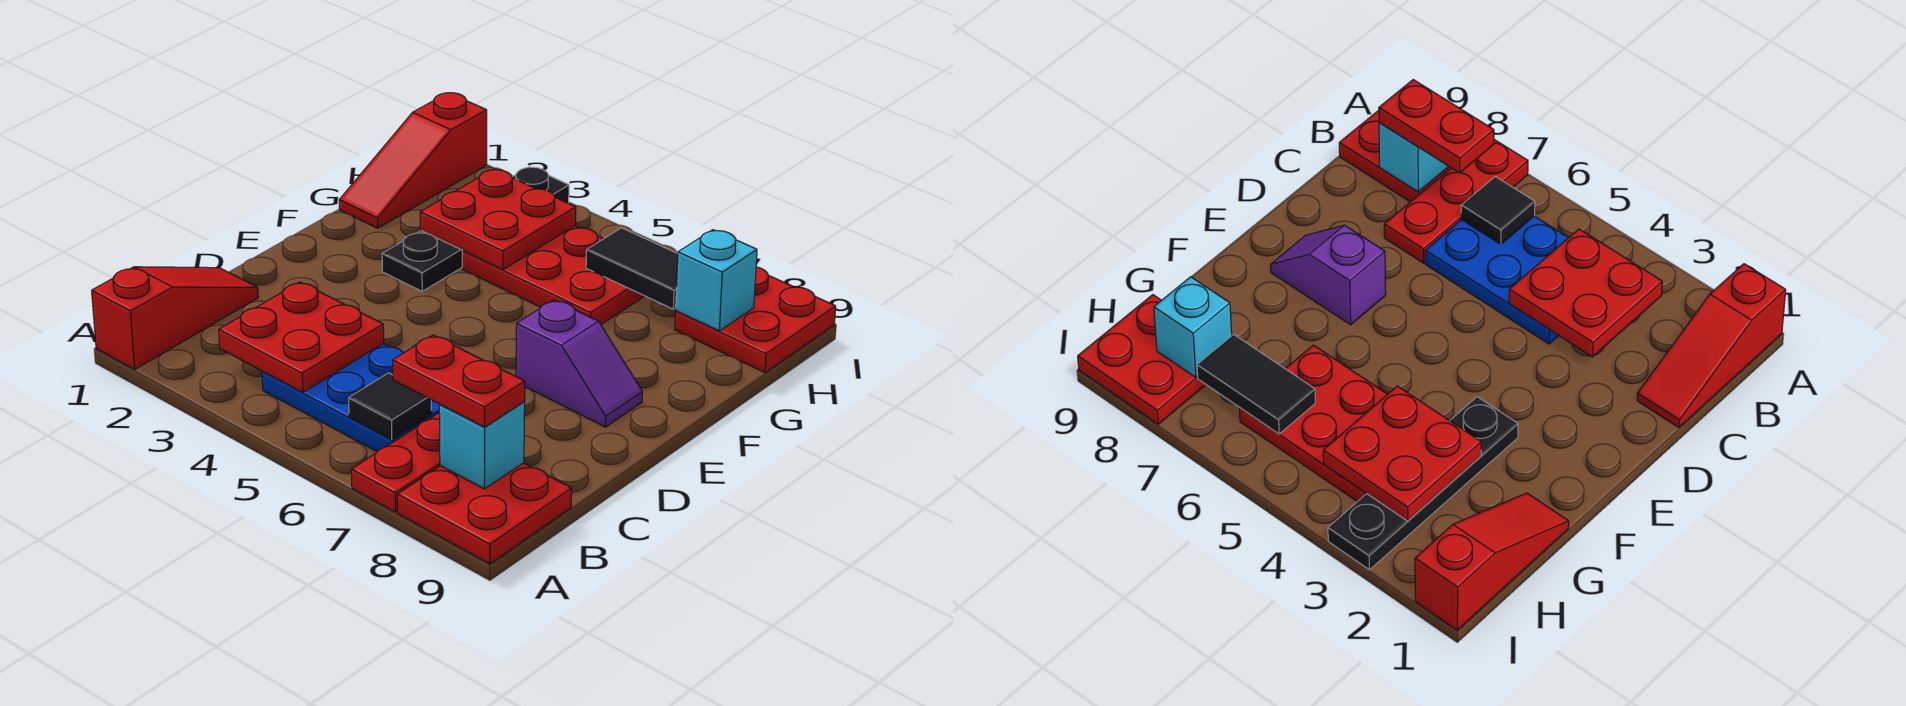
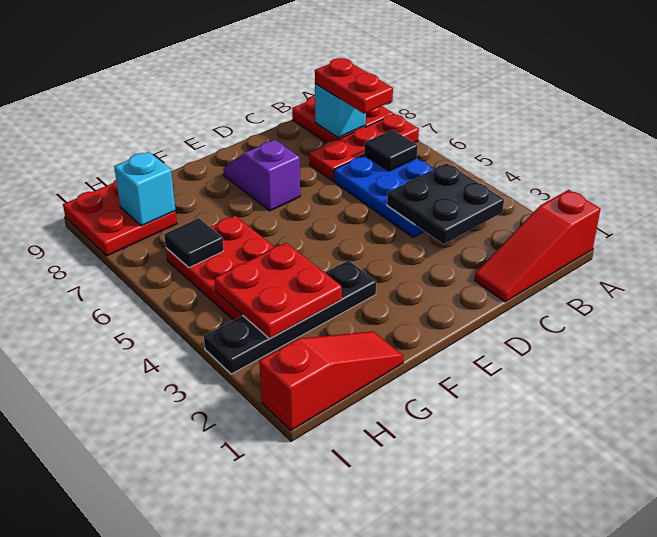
red 2x2 plate [219,282,384,392] -> black 2x2 plate [387,163,504,244]
black 1x2 tile [586,228,678,309] -> black 1x1 tile [164,218,224,268]

